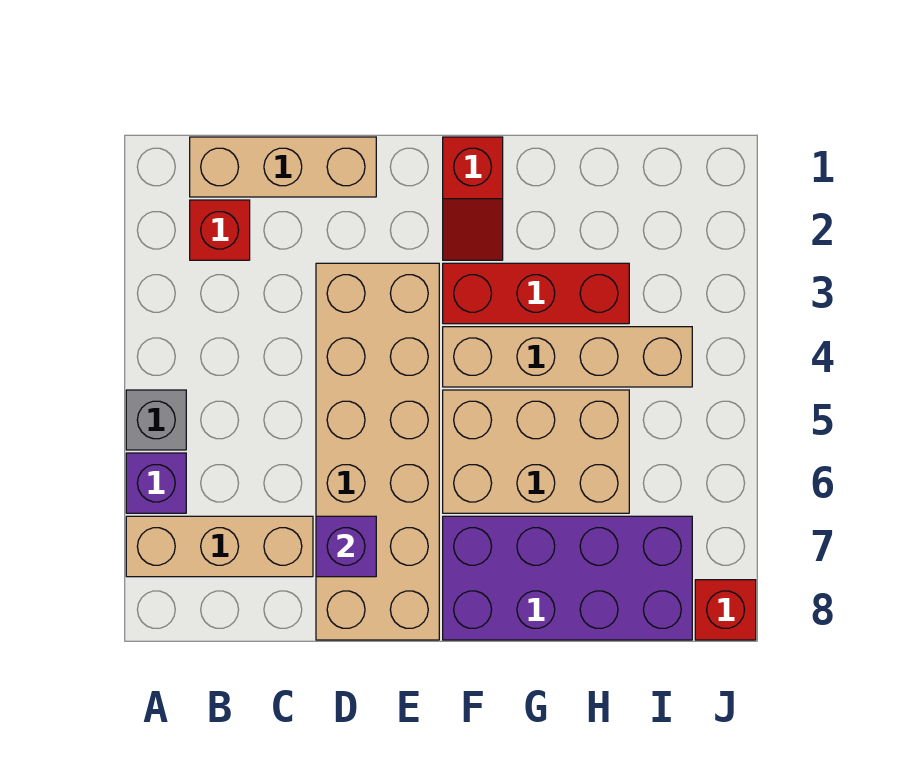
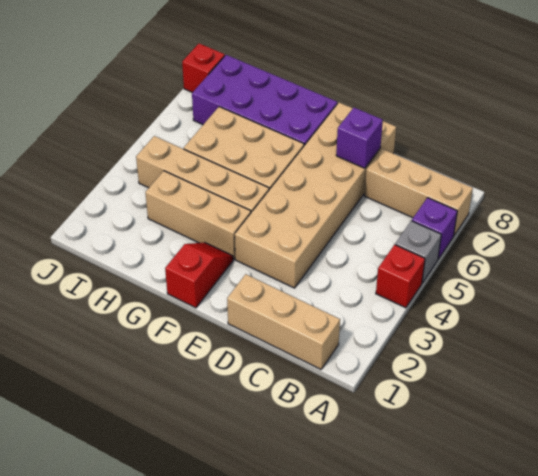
red 1x1 brick [190,200,250,260] -> red 1x1 brick moved to [376,245,425,308]
red 1x3 brick [443,263,629,324] -> tan 1x3 brick [145,171,251,259]

